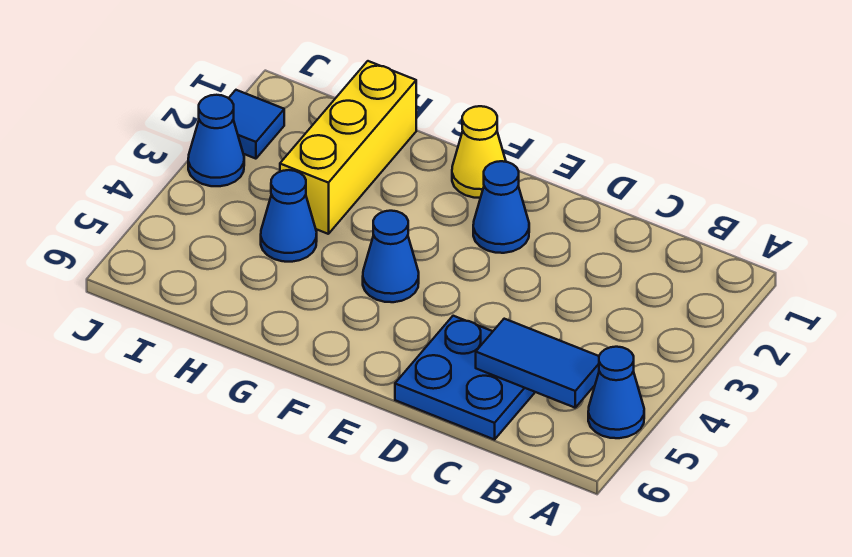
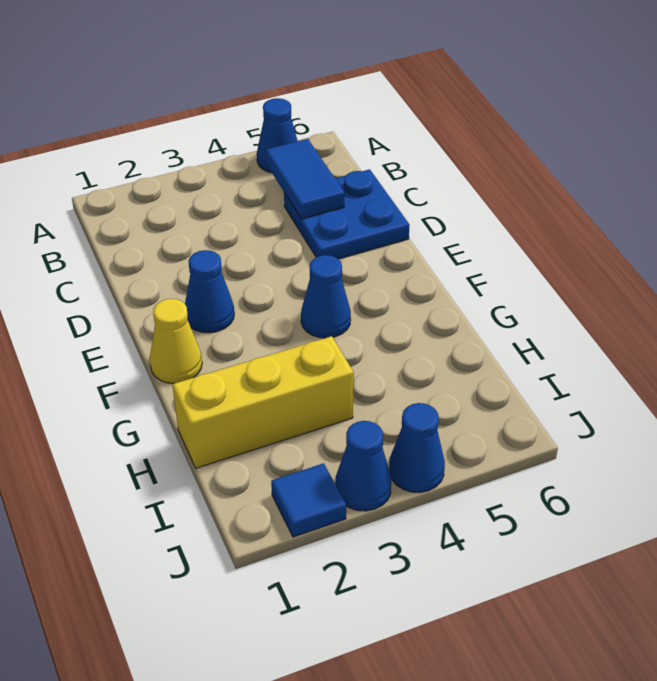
blue 1x1 cone [261,170,317,262] -> blue 1x1 cone moved to [389,403,445,492]

